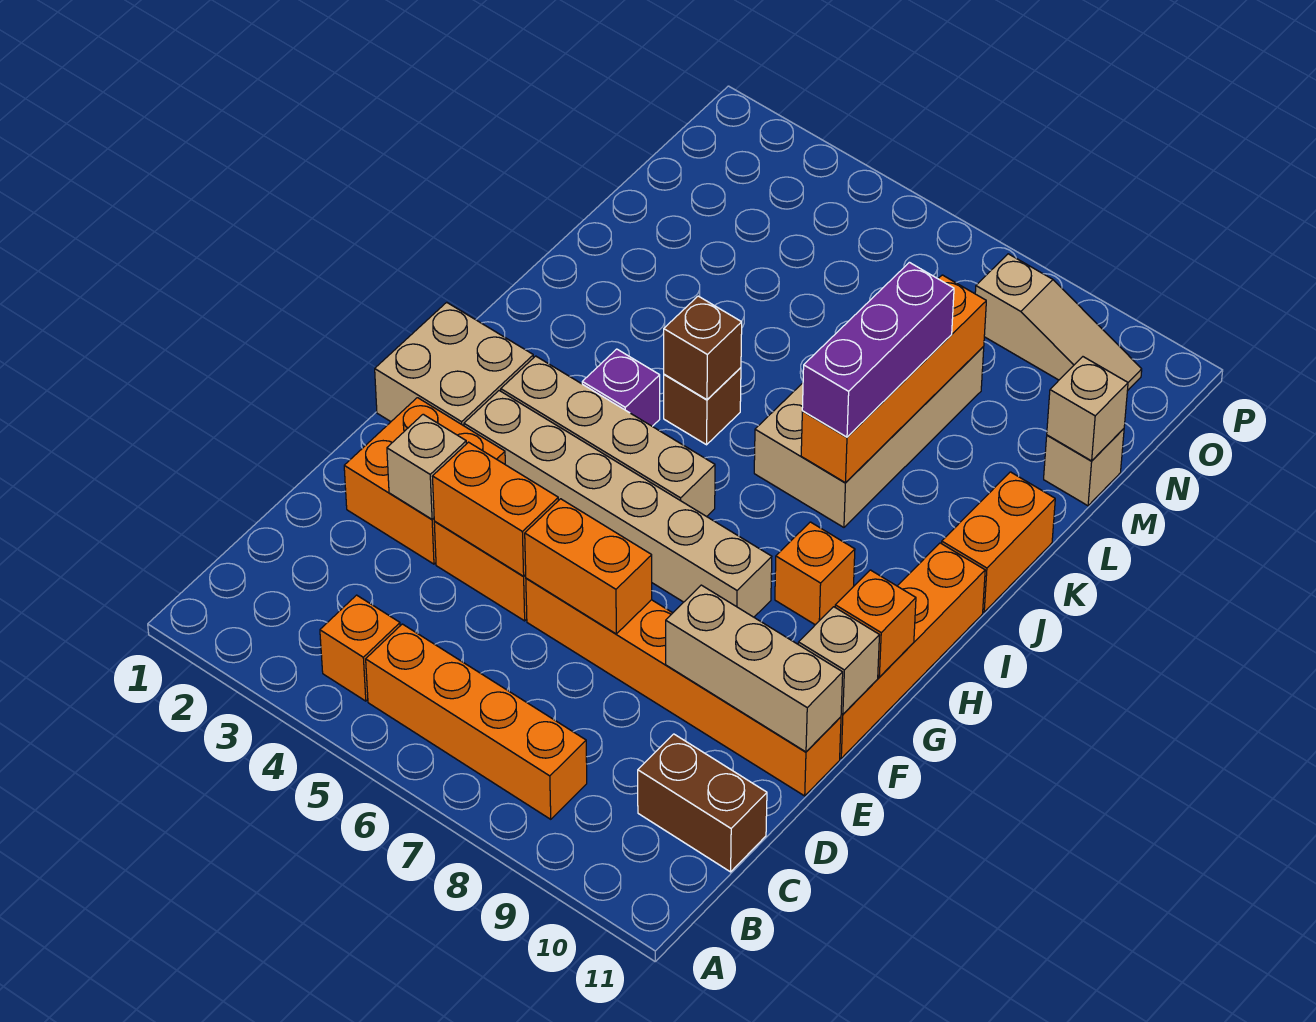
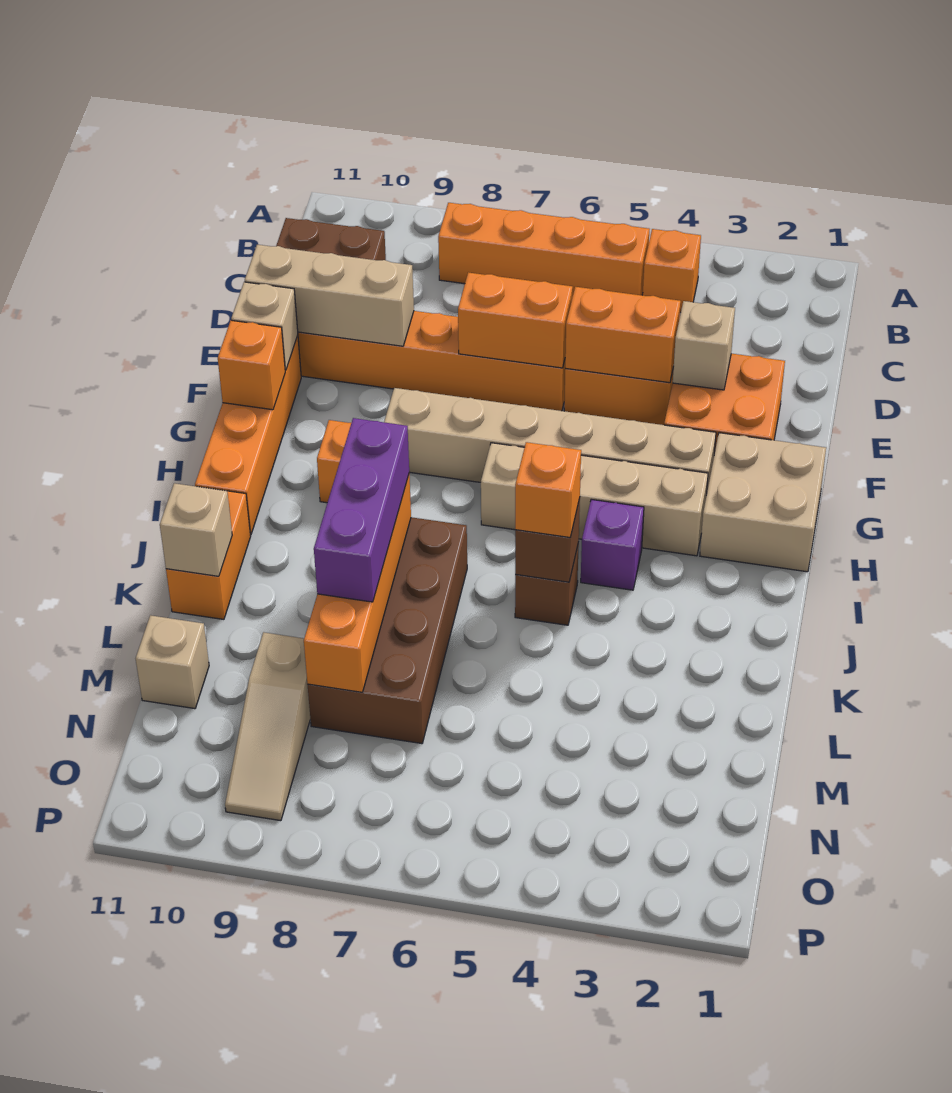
none -> orange 1x1 brick [515,442,581,537]
tan 2x4 brick [754,347,984,527] -> brown 2x4 brick [308,517,467,744]
tan 1x1 brick [1047,357,1128,461] -> tan 1x1 brick moved to [160,483,232,576]
tan 1x3 slope [975,254,1142,391] -> tan 1x3 slope turned to [225,632,310,821]

